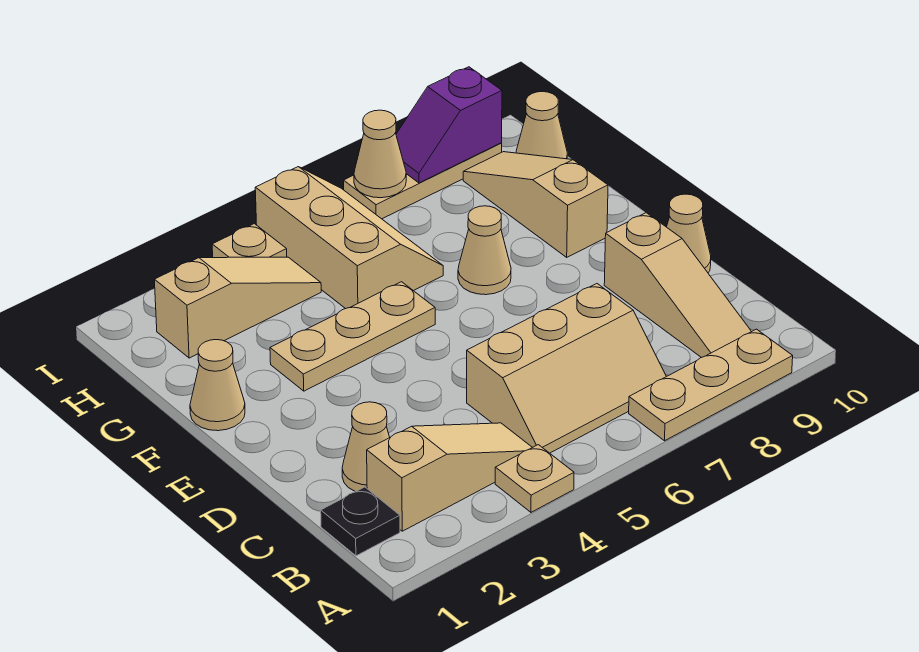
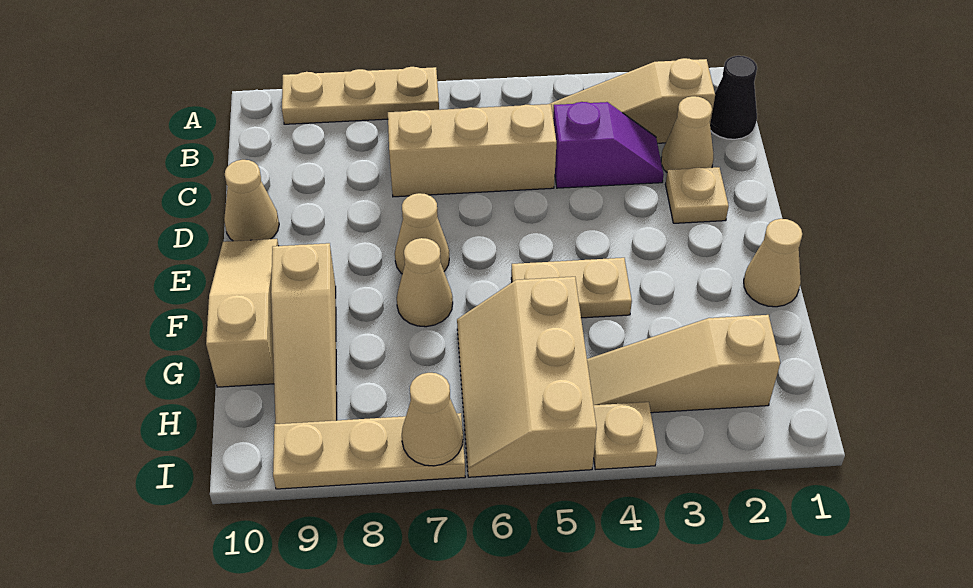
tan 1x1 plate [495,445,574,512] -> tan 1x1 plate moved to [666,167,729,223]
black 1x1 plate [321,487,400,556] -> black 1x1 cone [710,56,757,139]
tan 1x3 slope [604,213,752,358] -> tan 1x3 slope moved to [206,239,278,387]
tan 1x3 plate [270,282,435,391] -> tan 1x2 plate [511,258,632,318]
tan 1x1 cone [516,91,567,159] -> tan 1x1 cone moved to [395,193,449,274]
purple 1x2 slope [396,67,502,183] -> purple 1x2 slope moved to [553,102,664,188]

